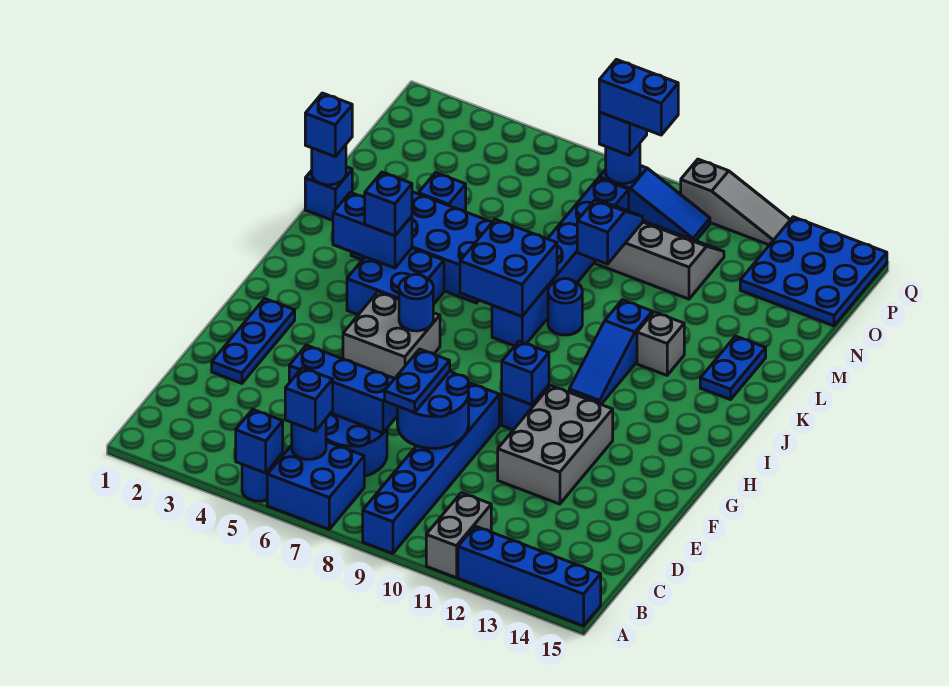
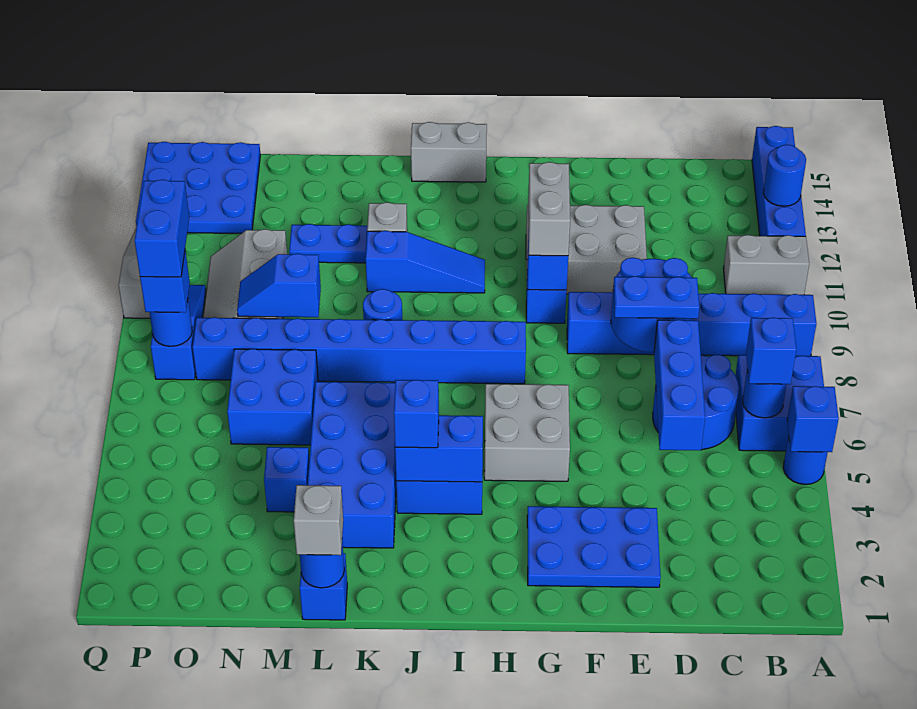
blue 1x3 plate [212,299,295,383] -> blue 2x3 plate [527,506,661,587]
none -> grey 1x2 brick [528,162,570,256]
blue 1x1 round brick [399,274,433,331] -> blue 1x1 round brick moved to [763,145,806,206]
none -> grey 1x2 brick [411,122,487,182]
blue 1x2 brick [333,192,412,268] -> blue 1x2 brick turned to [395,415,483,482]
blue 2x2 brick [460,219,557,316] -> blue 2x2 brick moved to [227,349,318,445]
blue 1x6 brick [492,178,629,346] -> blue 1x8 brick [193,317,526,384]
blue 1x2 plate [700,336,766,400] -> blue 1x2 plate moved to [289,224,368,263]
blue 1x1 brick [305,93,352,156] -> grey 1x1 brick [294,485,343,555]

